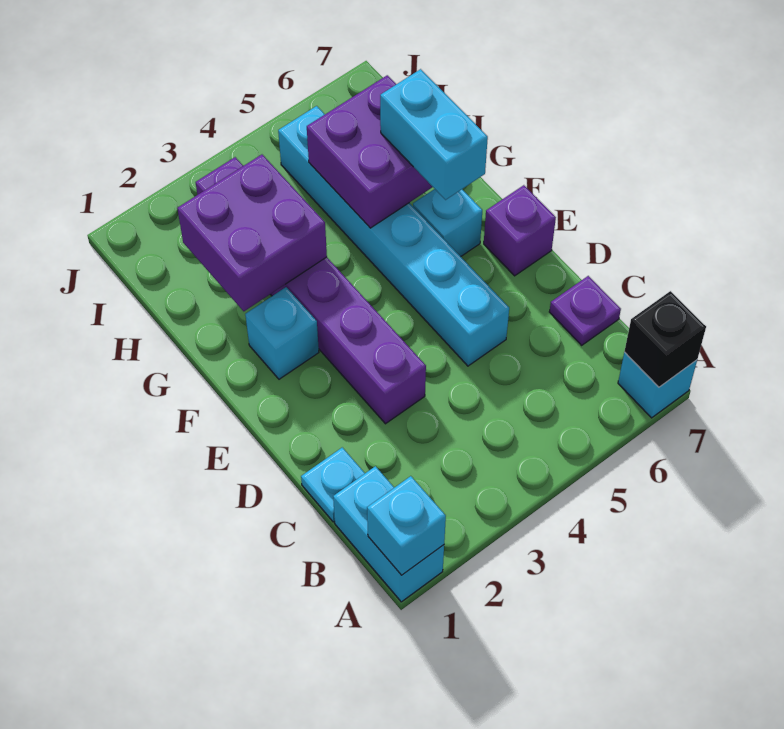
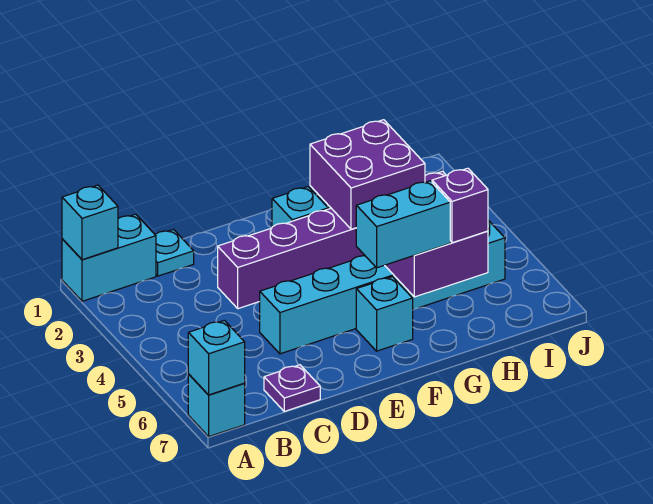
black 1x1 brick [624,291,706,387] -> cyan 1x1 brick [188,320,245,395]
purple 1x1 brick [484,185,556,276] -> purple 1x1 brick moved to [432,168,488,243]

